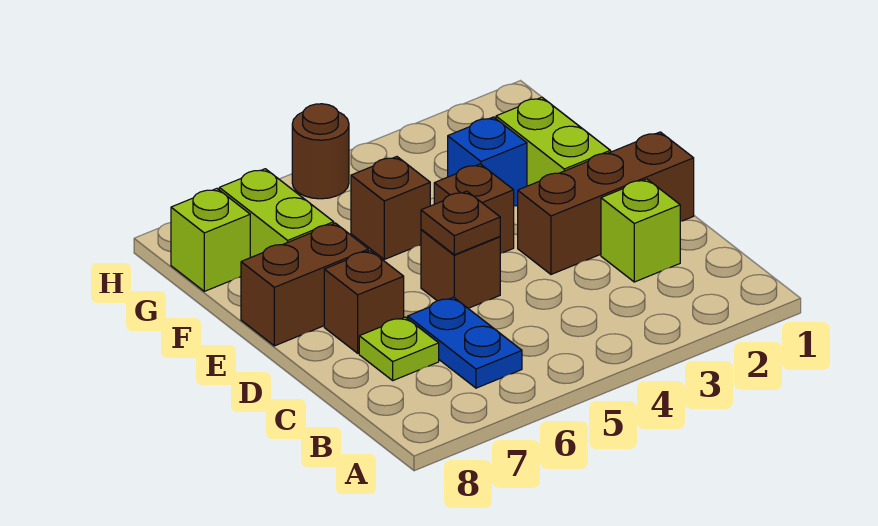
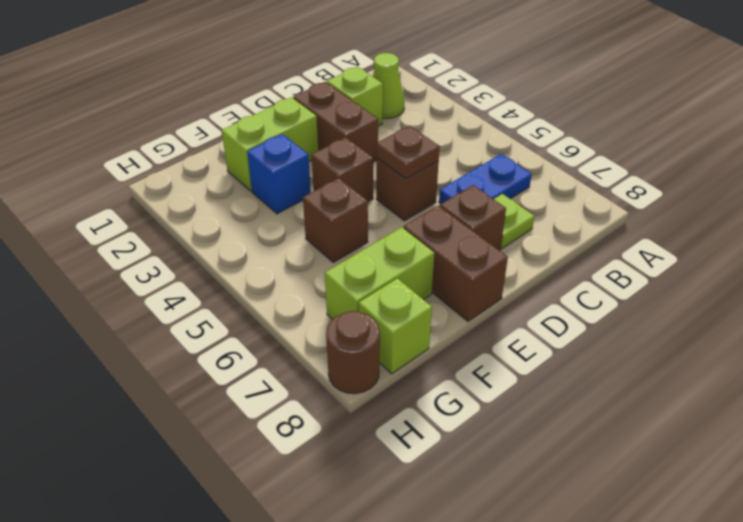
none -> lime 1x1 cone [373,53,405,119]
brown 1x3 brick [517,132,694,274] -> brown 1x2 brick [293,82,378,162]
brown 1x1 round brick [292,104,349,199] -> brown 1x1 round brick moved to [326,311,380,394]

